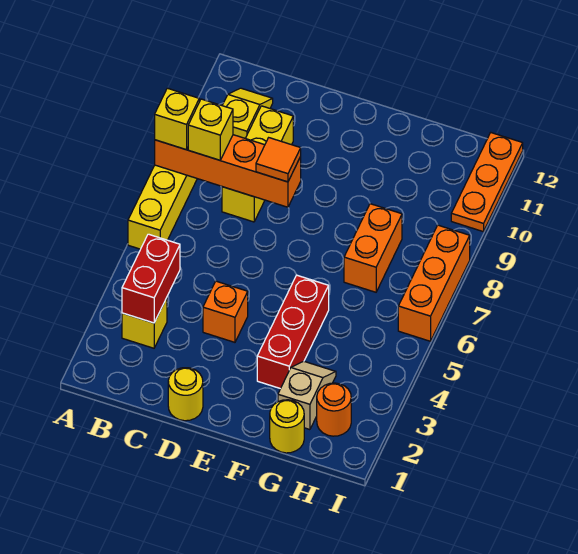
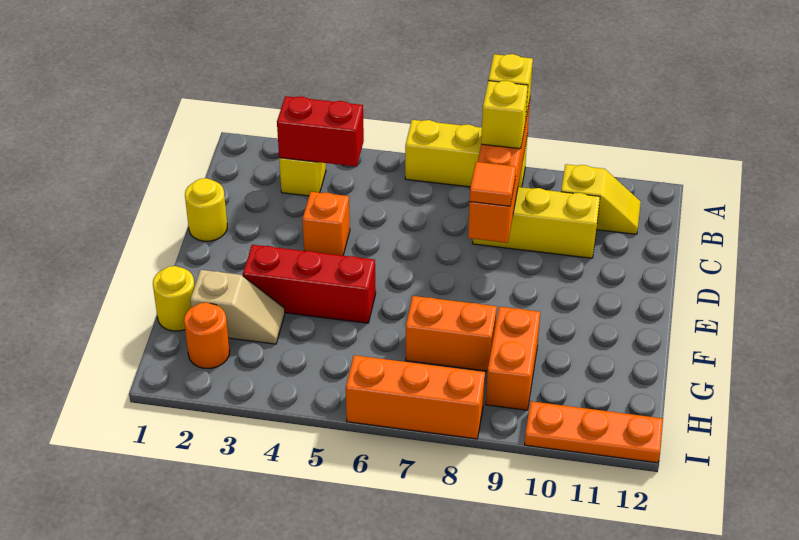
none -> orange 1x2 brick [486,307,540,410]

